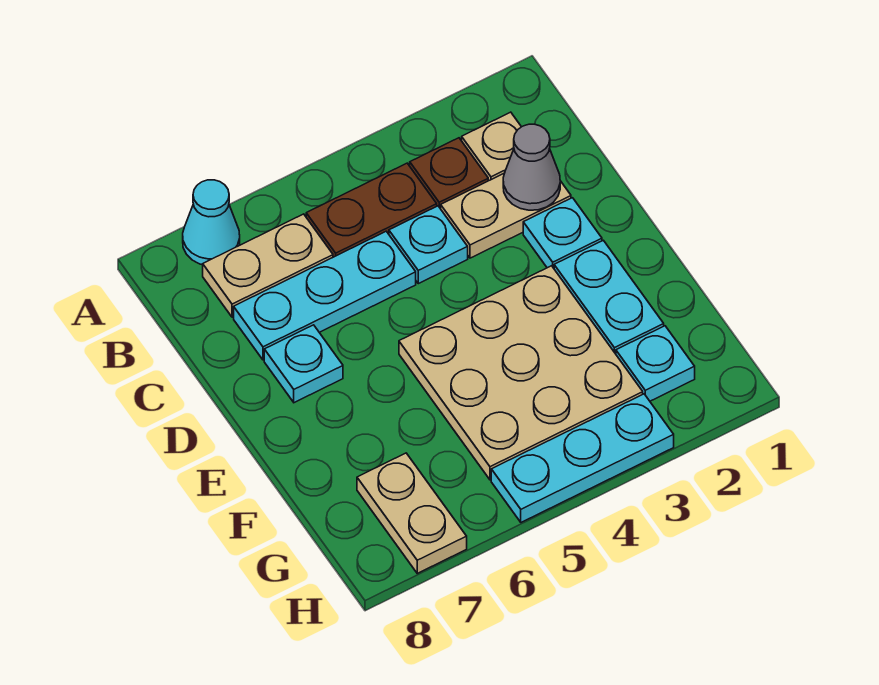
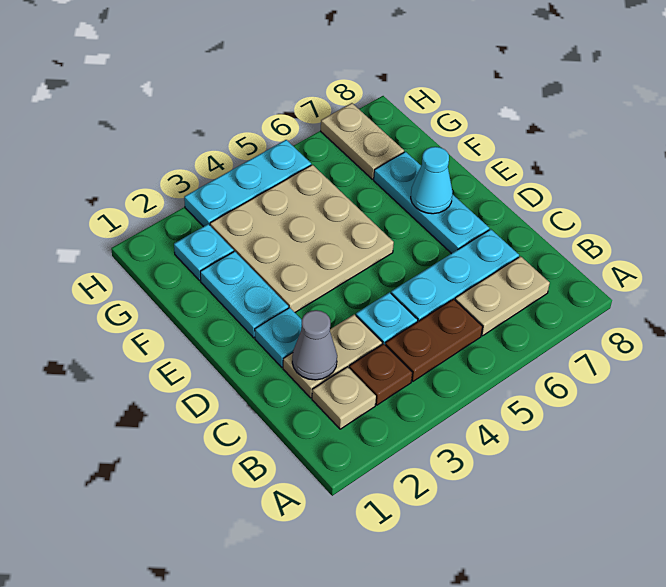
cyan 1x1 cone [183,180,240,265] -> cyan 1x1 cone moved to [411,147,452,214]
cyan 1x1 plate [264,325,343,403] -> cyan 1x3 plate [374,152,489,254]

